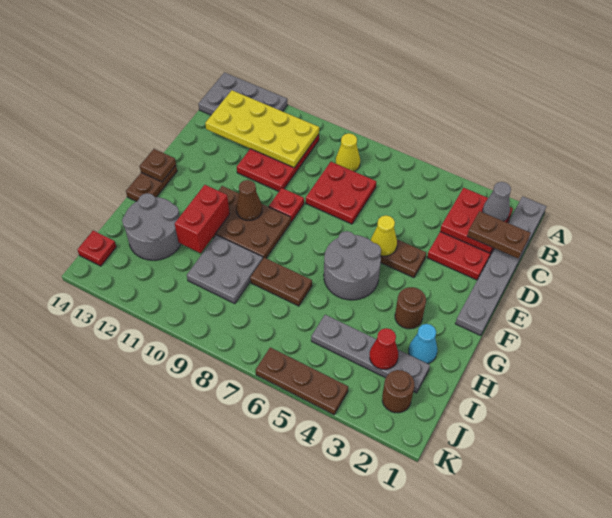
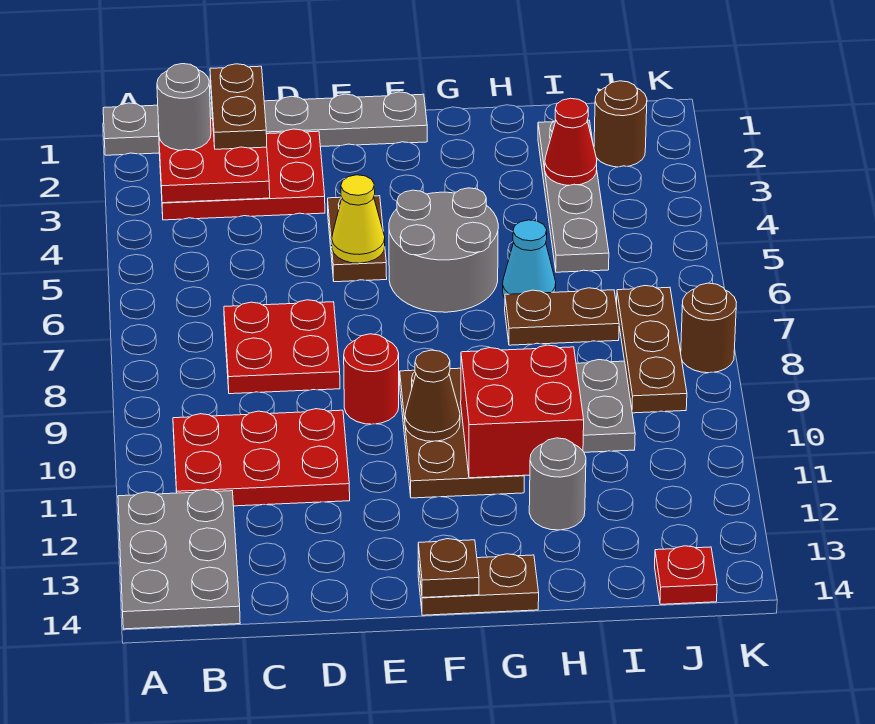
grey 1x1 cone [483,182,511,221] -> grey 1x1 round brick [157,64,211,150]
yellow 1x1 cone [336,133,360,172] -> none
yellow 2x4 plate [205,90,319,168] -> none
red 1x1 plate [269,188,304,222] -> red 1x1 round brick [344,334,399,424]
brown 1x1 round brick [395,287,426,329] -> brown 1x1 round brick moved to [681,283,736,373]
red 1x2 brick [175,185,230,253] -> red 2x2 brick [461,345,584,478]
cyan 1x1 cone [409,324,437,364] -> cyan 1x1 cone moved to [503,220,556,298]
brown 1x2 plate [250,258,312,306] -> brown 1x2 plate turned to [505,288,619,345]
grey 2x2 round brick [122,193,181,260] -> grey 1x1 round brick [529,438,586,530]
brown 1x3 plate [256,347,348,415] -> brown 1x3 plate moved to [617,286,687,413]

